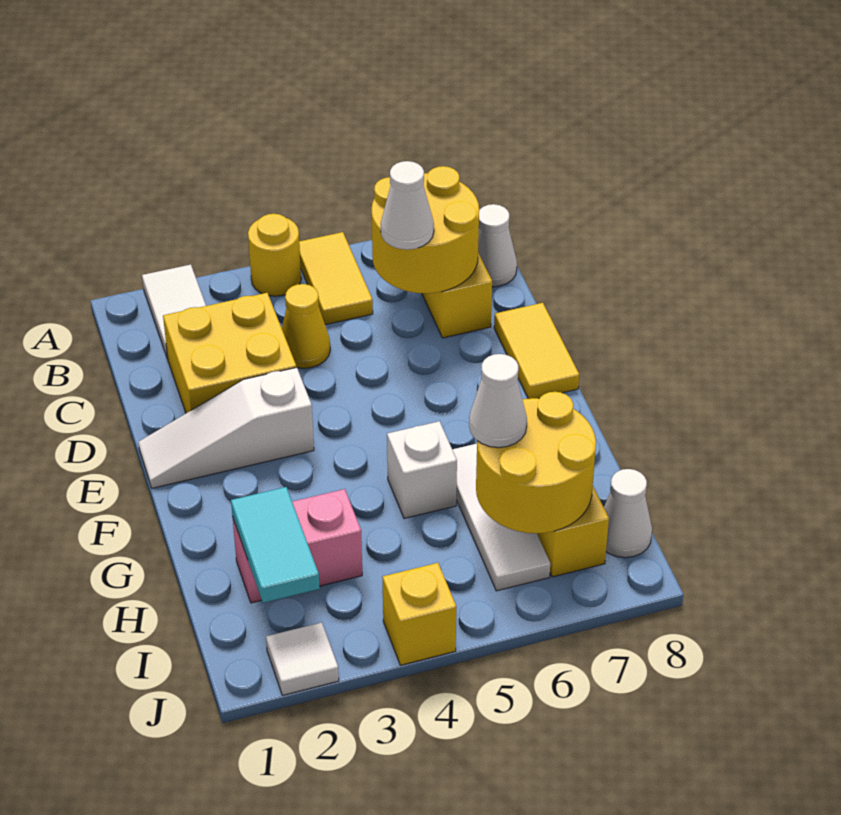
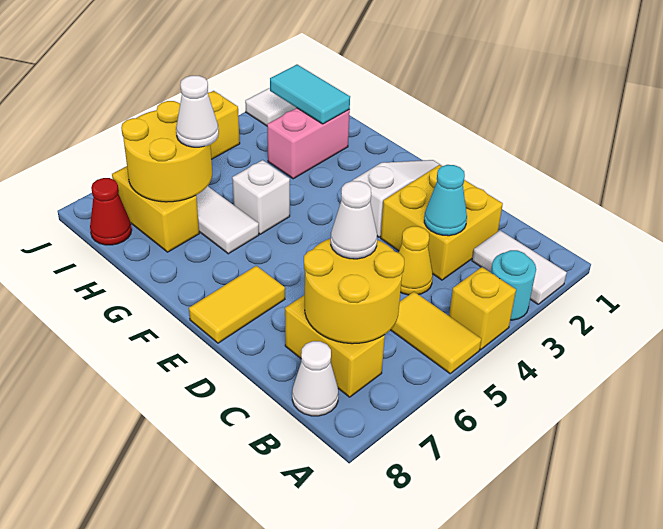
none -> cyan 1x1 round brick [491,250,536,320]
yellow 1x1 round brick [248,214,301,296] -> yellow 1x1 brick [449,267,516,350]
none -> cyan 1x1 cone [424,165,467,236]
yellow 1x2 tile [494,303,579,399] -> yellow 1x2 tile turned to [189,266,285,343]
white 1x1 cone [604,469,652,558] -> red 1x1 cone [90,178,132,245]

